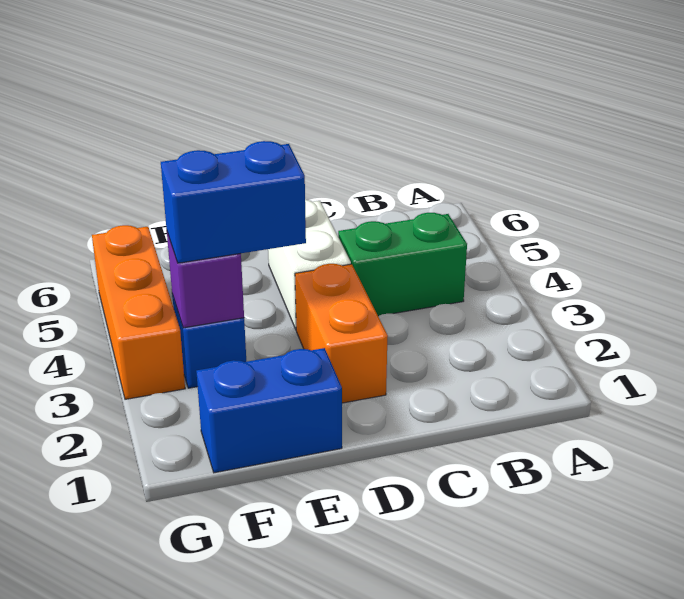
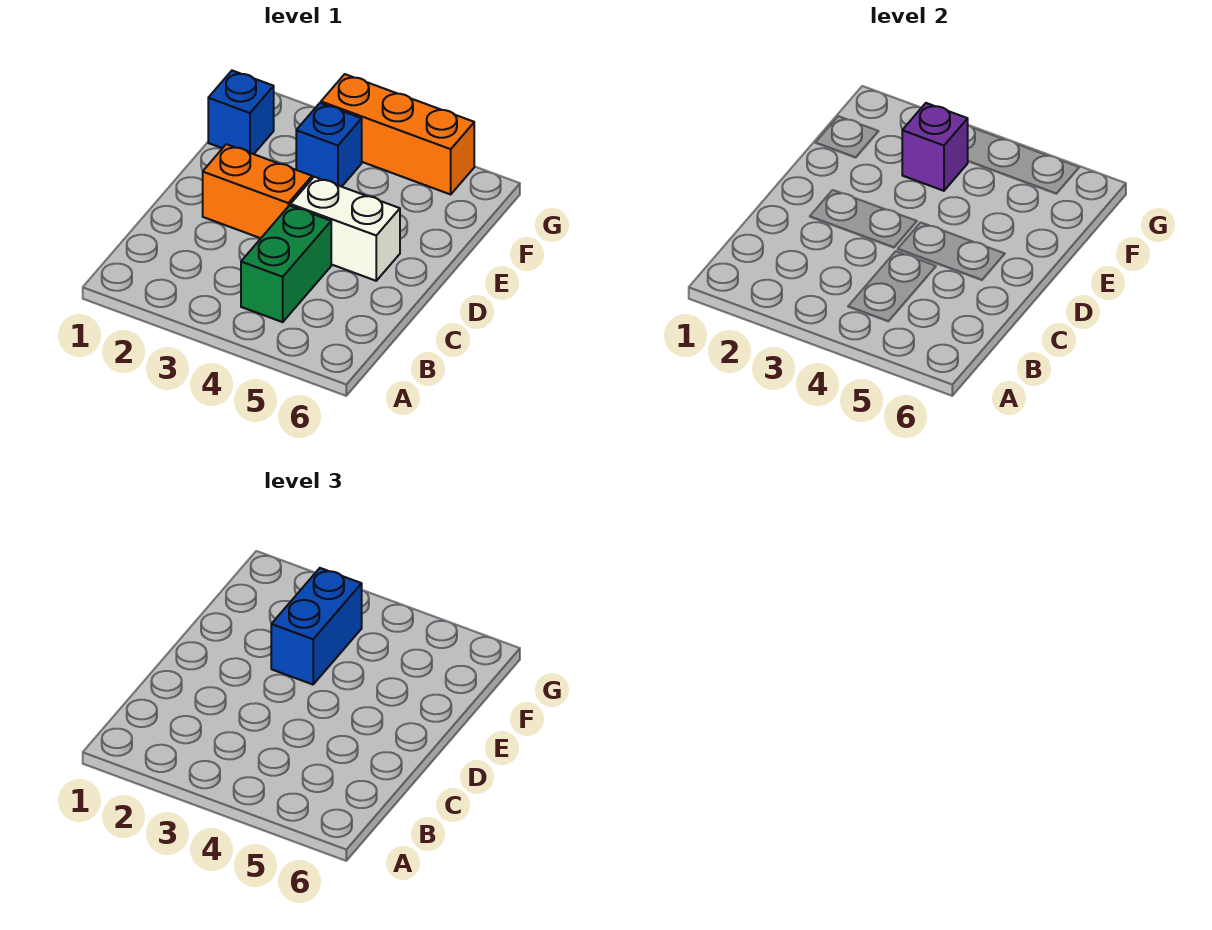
blue 1x2 brick [196,348,342,473] -> blue 1x1 brick [208,71,274,154]

